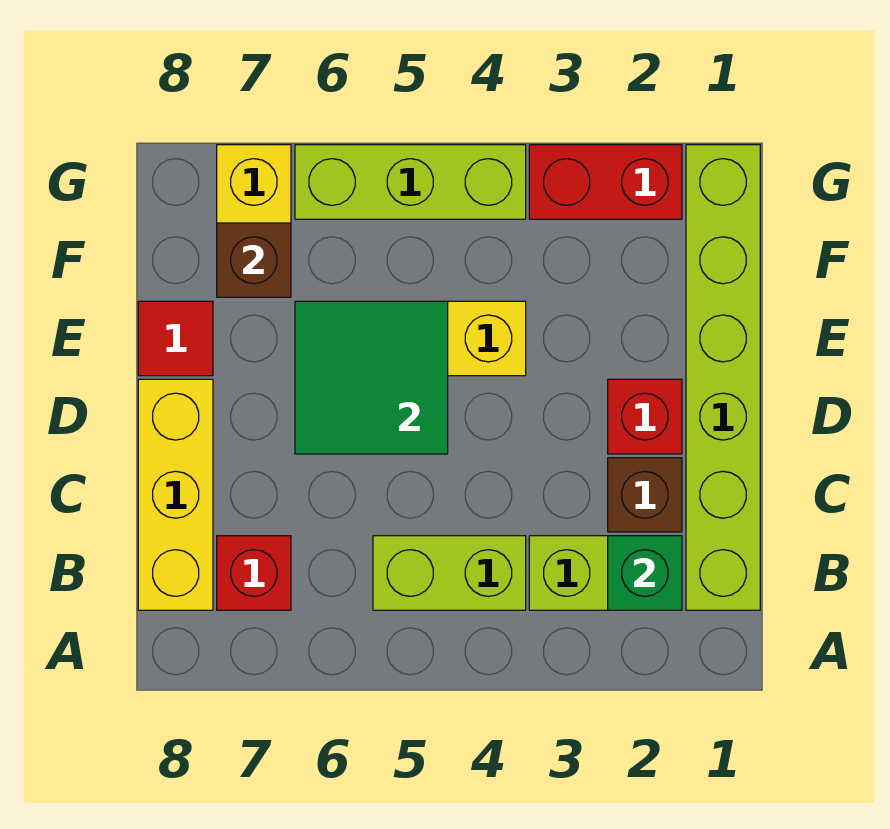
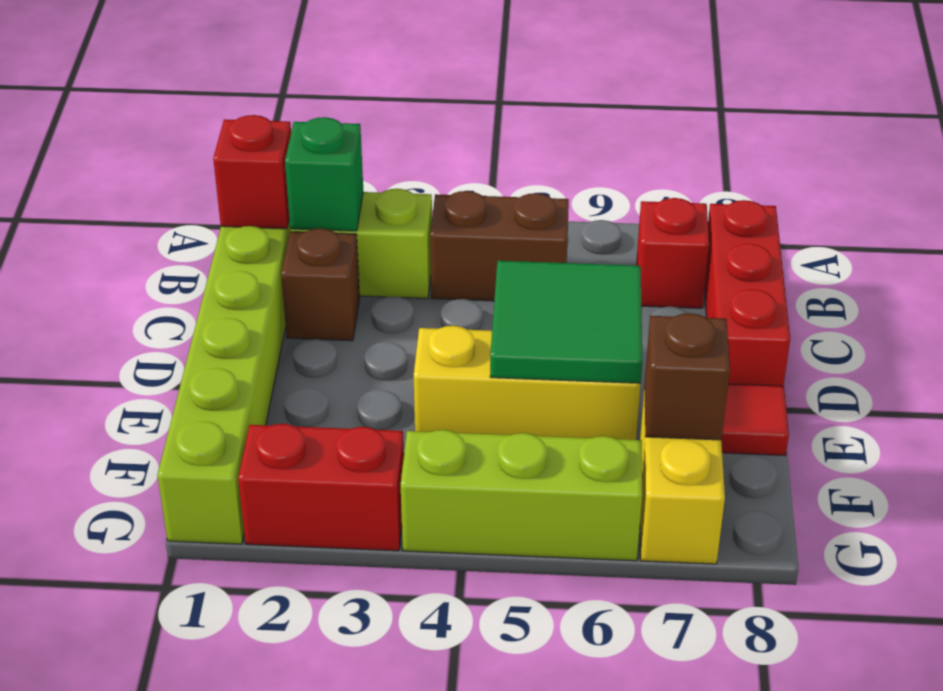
lime 1x2 brick [373,536,526,610] -> brown 1x2 brick [430,191,569,301]
yellow 1x3 brick [138,379,213,610] -> red 1x3 brick [705,200,790,386]
red 1x1 brick [608,379,682,454] -> red 1x1 brick moved to [213,115,291,229]

